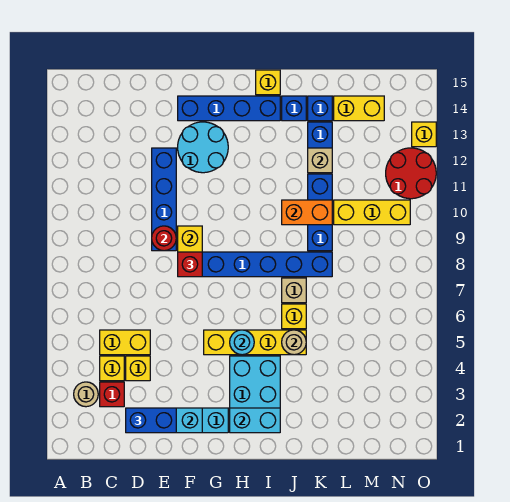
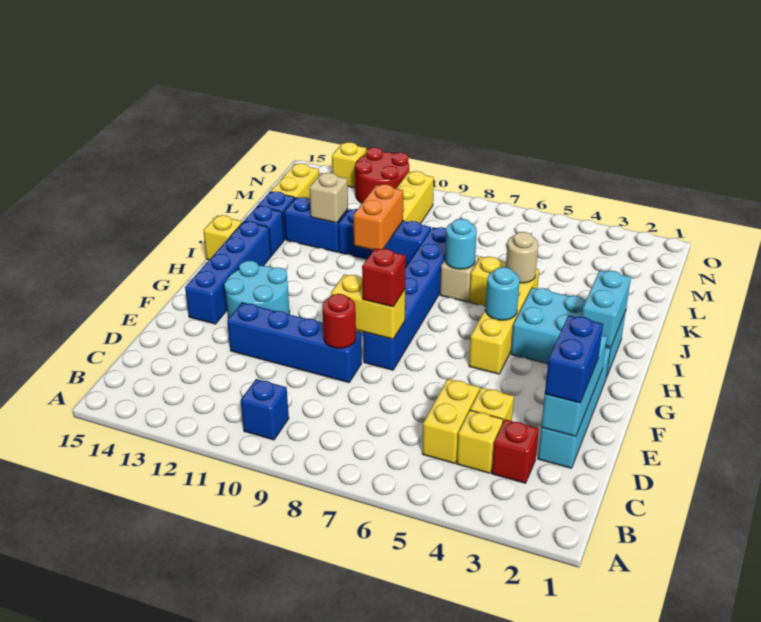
tan 1x1 round brick [74,382,98,407] -> none
none -> blue 1x1 brick [241,379,289,440]
none -> cyan 1x1 round brick [445,219,477,269]

